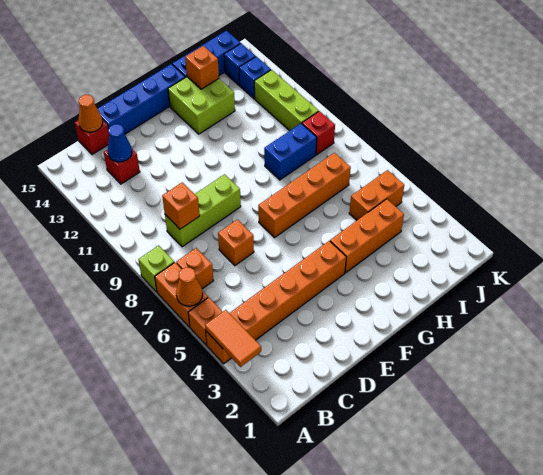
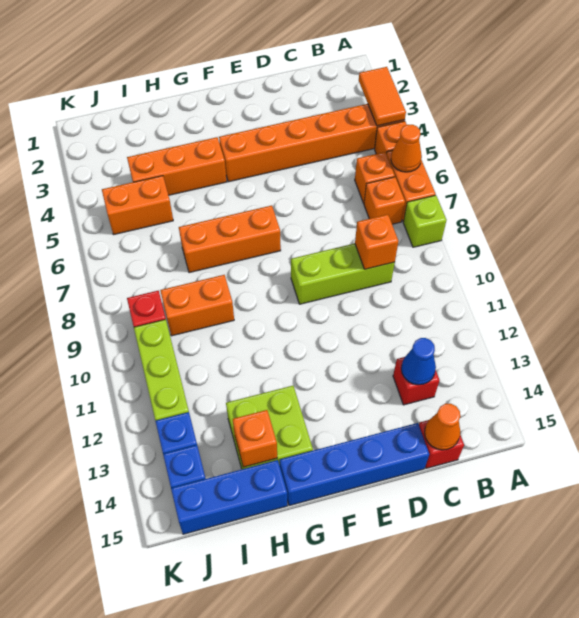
orange 1x1 brick [218,220,254,266] -> orange 1x1 brick moved to [355,152,395,203]
orange 1x4 brick [258,153,351,238] -> orange 1x3 brick [179,206,281,273]
blue 1x2 brick [264,124,317,180] -> orange 1x2 brick [160,275,234,336]

